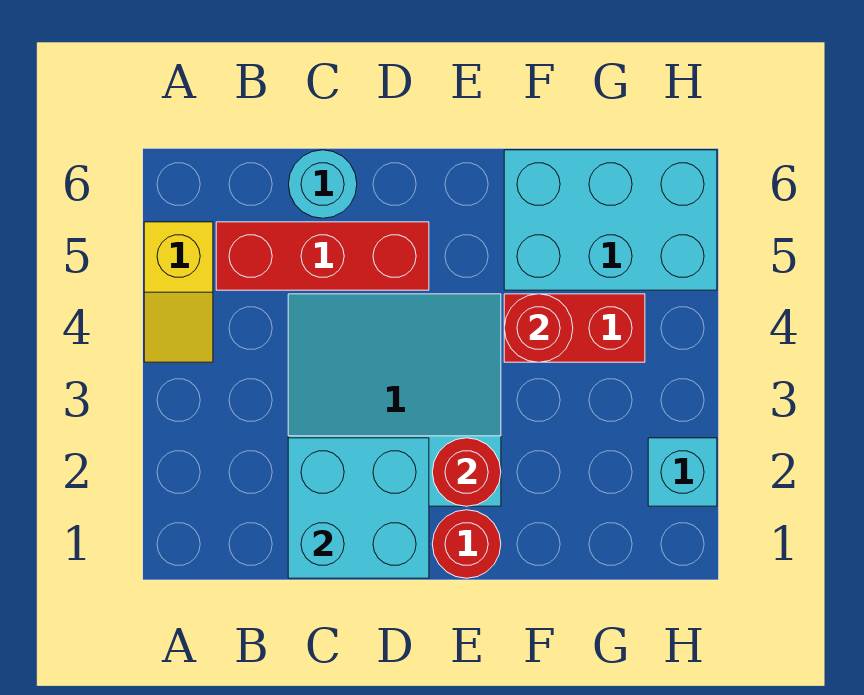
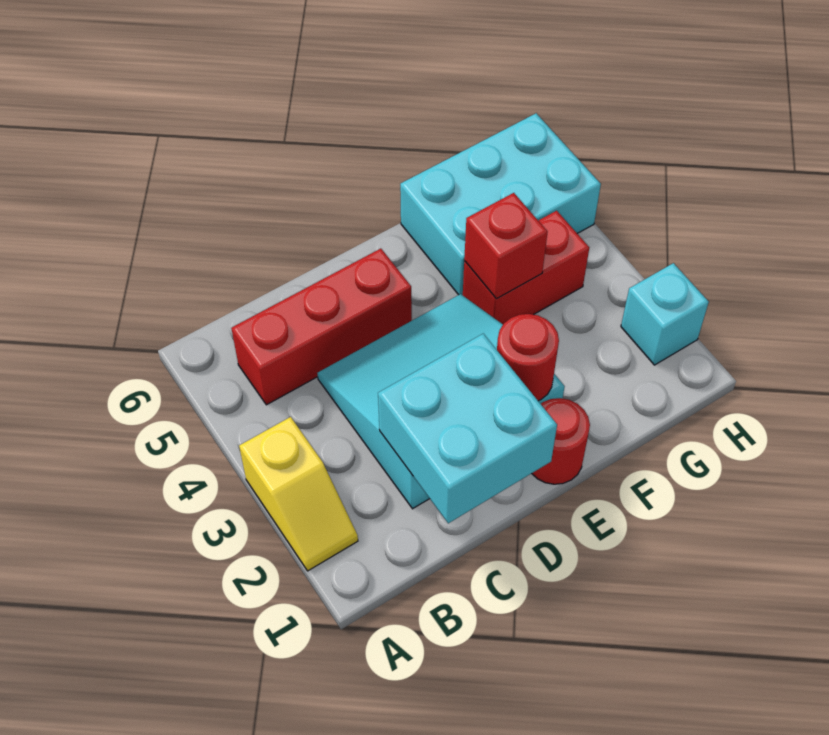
yellow 1x2 slope [144,222,213,362] -> yellow 1x2 slope moved to [239,417,358,571]
cyan 1x1 round brick [288,150,357,218] -> none
red 1x1 round brick [504,294,573,362] -> red 1x1 brick [464,193,547,299]

